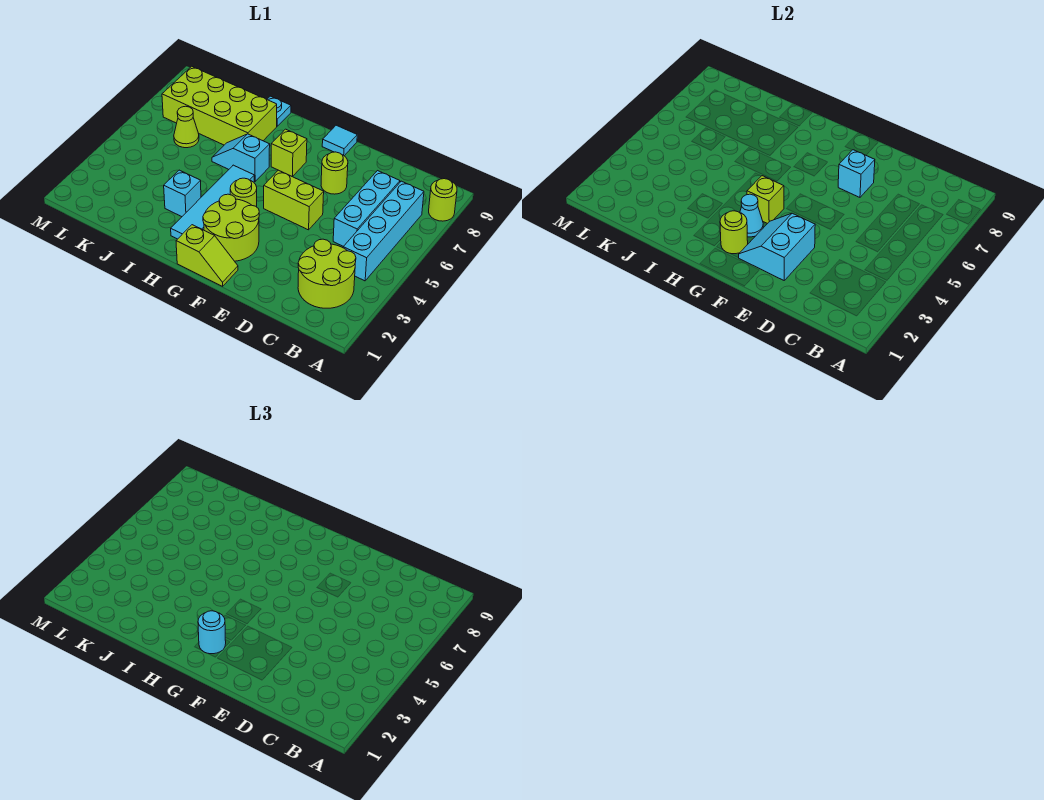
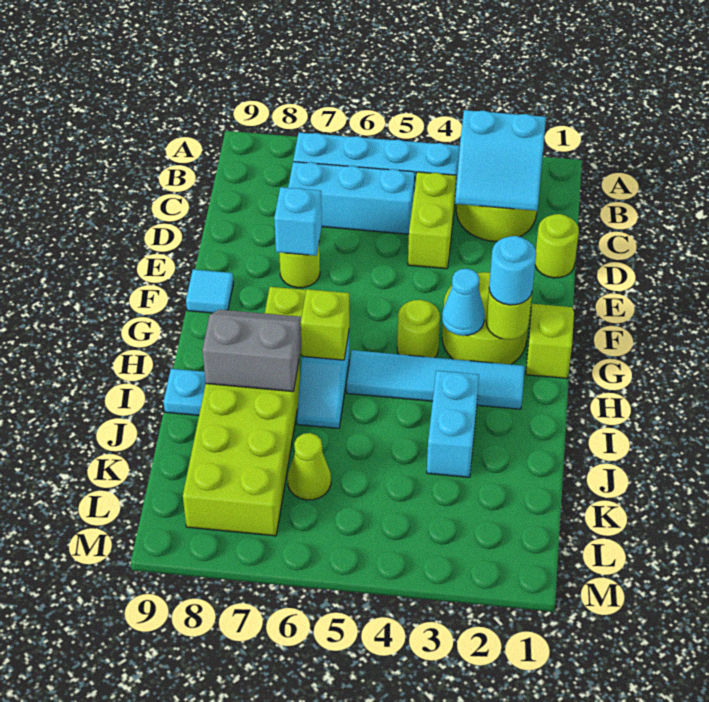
lime 1x1 round brick [429,179,457,221] -> lime 1x1 round brick moved to [535,214,579,278]
cyan 2x2 slope [739,213,815,280] -> cyan 2x2 slope moved to [455,110,546,211]
lime 1x2 brick [264,170,324,230] -> lime 1x2 brick moved to [408,172,456,269]
lime 1x1 brick [747,176,784,224] -> lime 1x1 brick moved to [301,289,349,360]
none -> grey 2x2 slope [202,310,301,392]
cyan 1x1 brick [164,170,201,217] -> cyan 1x2 brick [427,371,479,477]

